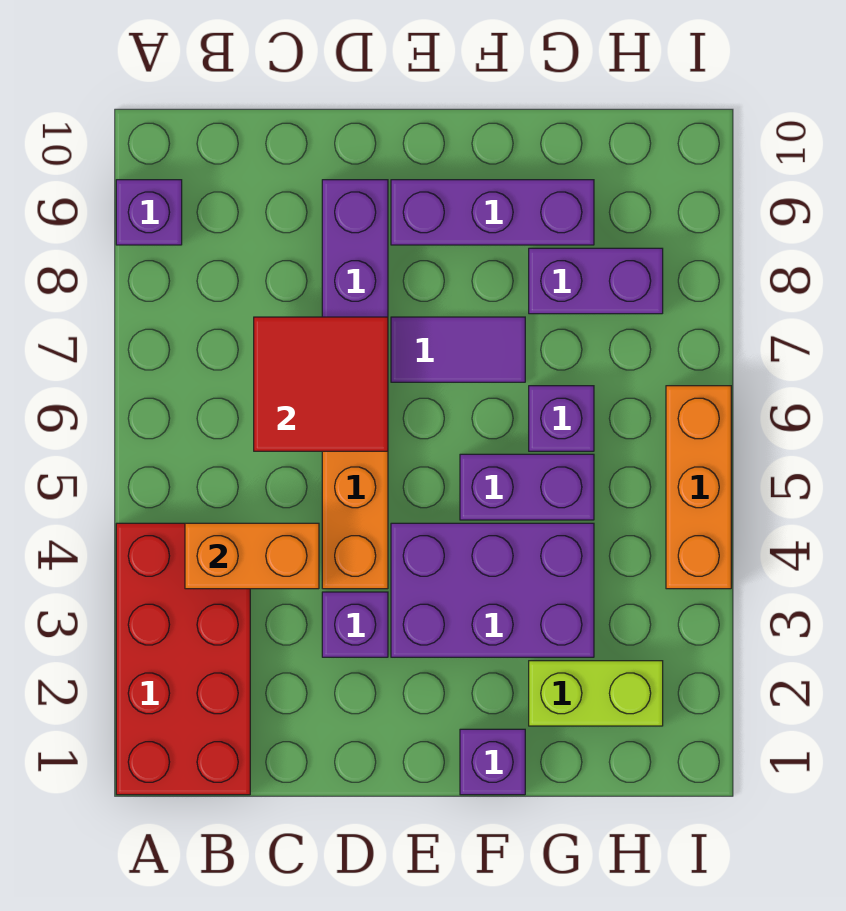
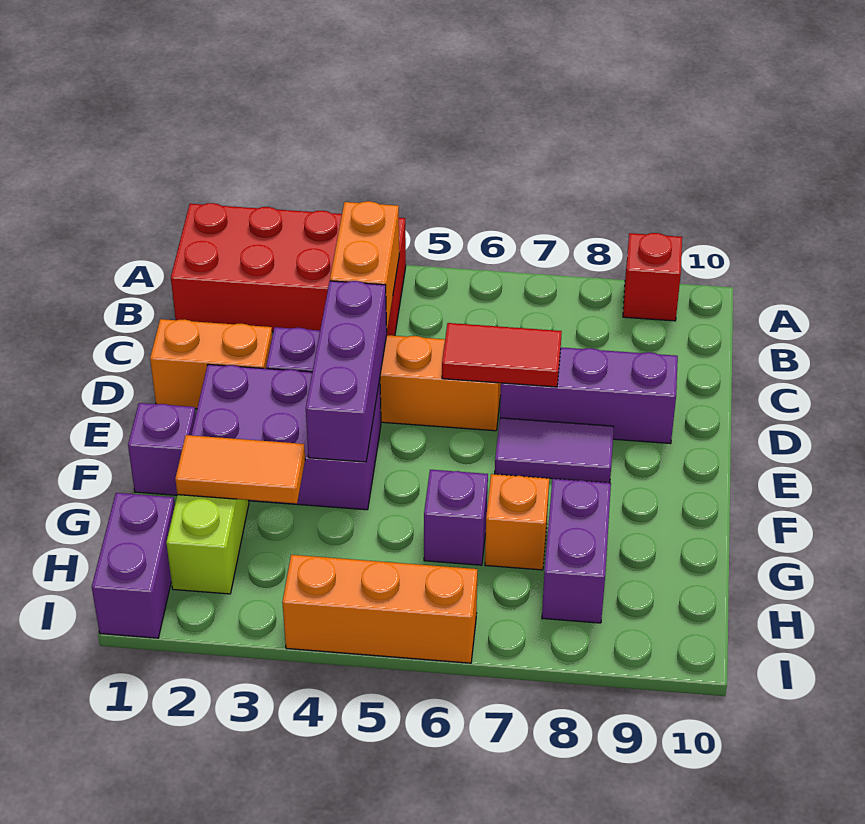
purple 1x1 brick [116,180,182,245] -> red 1x1 brick [623,233,682,321]
red 2x2 tile [254,317,388,451] -> red 1x2 tile [442,323,562,387]
none -> orange 1x2 brick [150,319,272,409]
purple 2x3 brick [391,523,594,657] -> purple 2x3 brick turned to [191,365,381,510]
purple 1x2 tile [391,317,525,382] -> purple 1x2 tile turned to [495,418,614,483]
purple 1x3 brick [391,180,594,245] -> purple 1x3 brick moved to [306,281,387,462]
purple 1x2 brick [460,454,594,520] -> purple 1x2 brick moved to [92,493,175,638]
none -> orange 1x2 tile [175,435,305,504]
none -> orange 1x1 brick [485,474,549,570]

